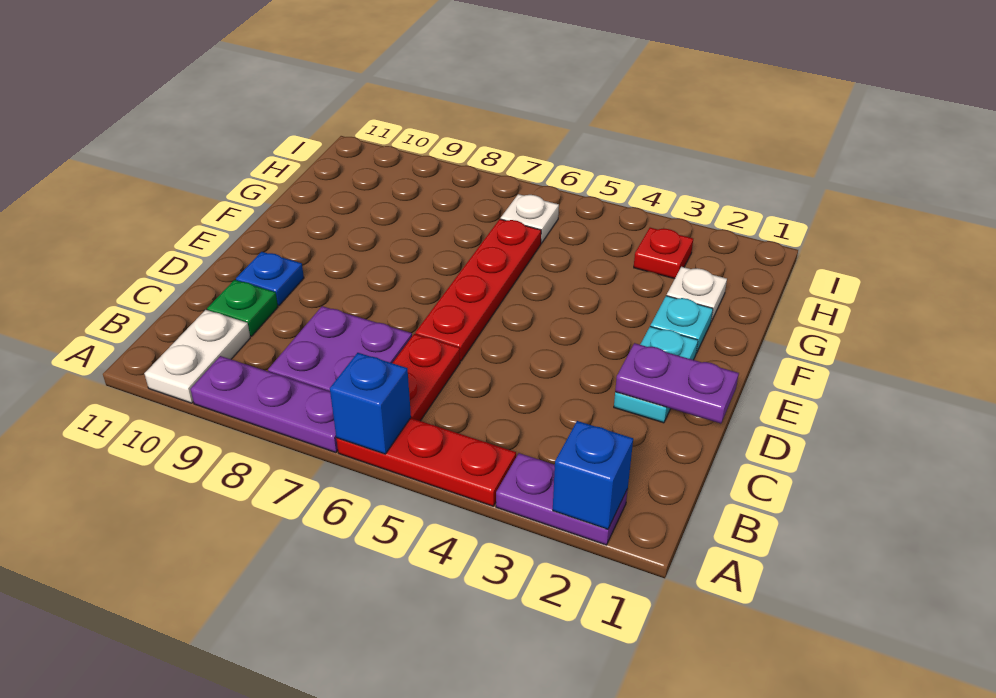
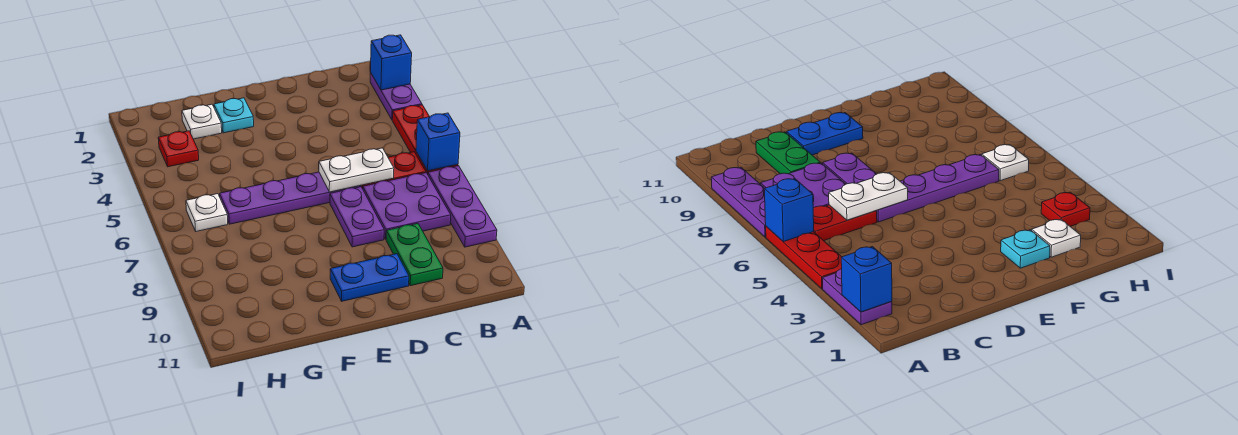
white 1x2 plate [144,310,250,403] -> white 1x2 plate moved to [319,148,394,192]
green 1x1 plate [207,280,278,336] -> green 1x2 plate [386,224,443,286]
purple 1x2 plate [615,343,739,423] -> purple 1x2 plate moved to [330,187,384,247]
cyan 1x2 plate [614,327,698,423] -> none
red 1x4 plate [415,219,541,361] -> purple 1x4 plate [220,172,361,224]
blue 1x1 plate [236,252,304,306] -> blue 1x2 plate [330,254,409,301]

